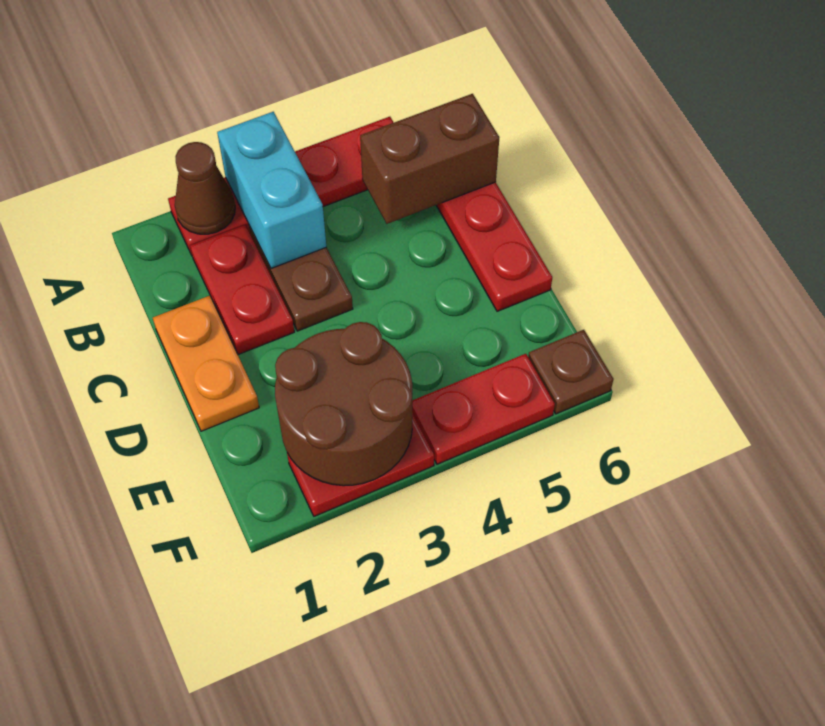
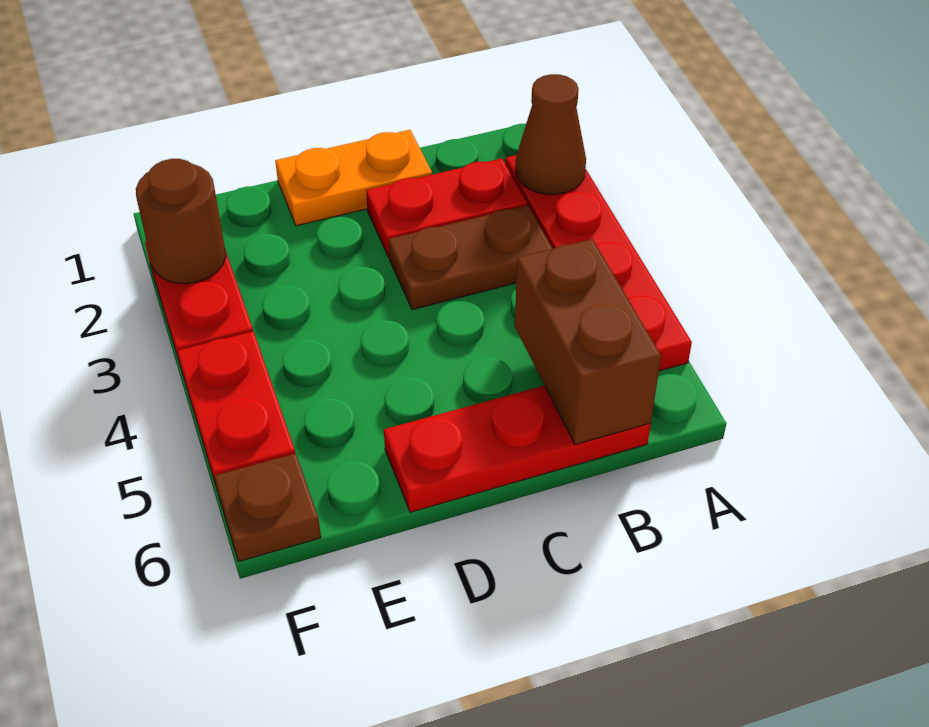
cyan 1x2 brick [217,112,326,268] -> none
brown 2x2 round brick [275,322,412,486] -> brown 1x1 round brick [136,159,226,284]

